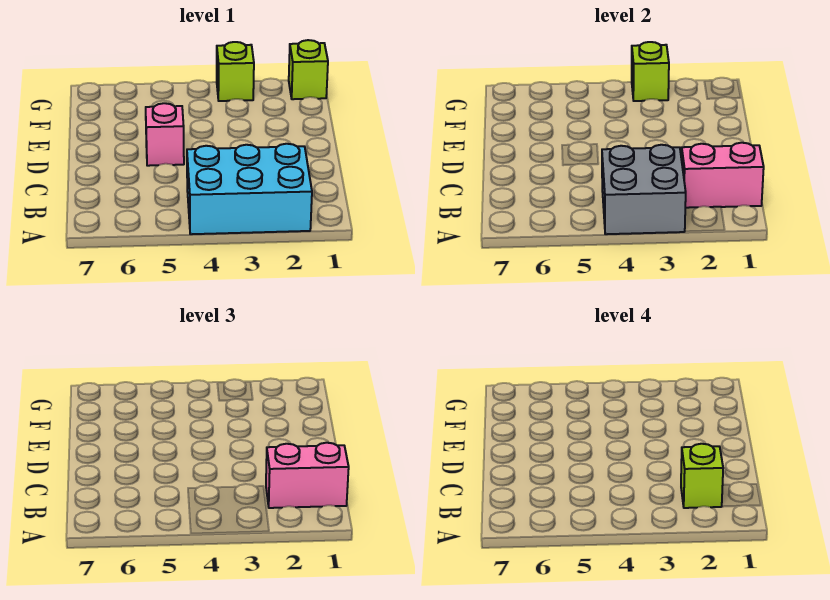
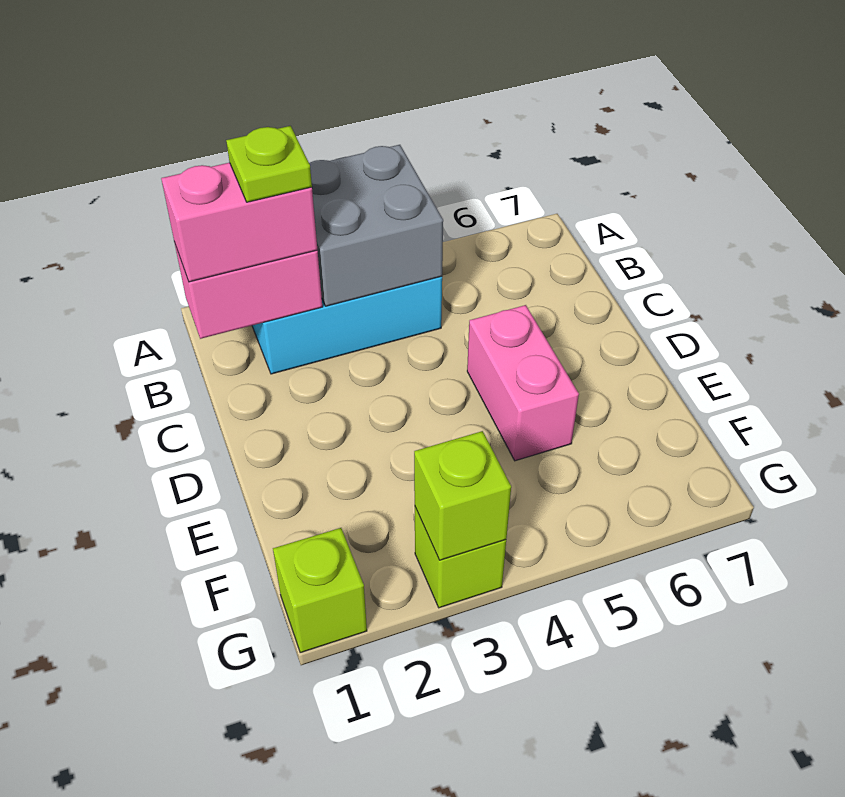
lime 1x1 brick [681,444,723,508] -> lime 1x1 plate [226,126,312,202]
pink 1x1 brick [146,103,184,166] -> pink 1x2 brick [467,305,579,461]

